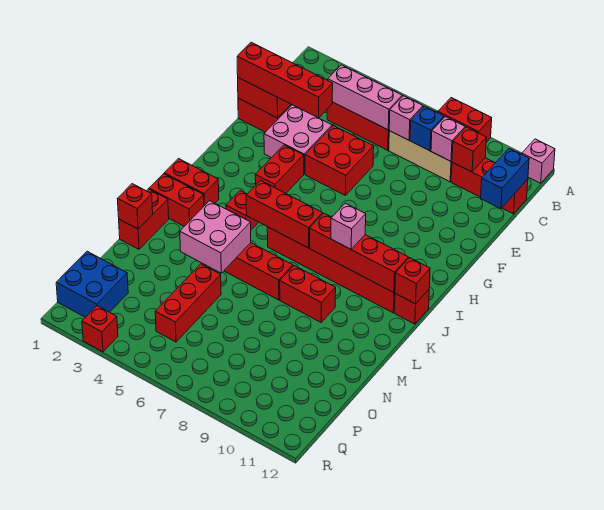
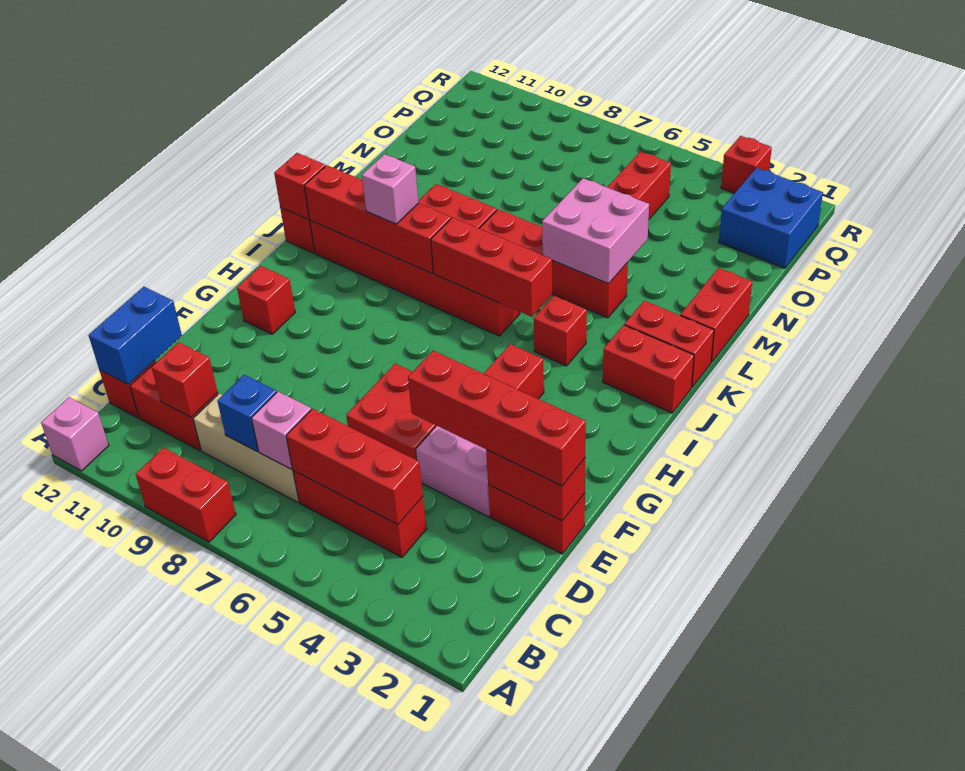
pink 1x3 brick [328,65,402,130] -> red 1x3 brick [286,409,423,525]
pink 1x1 brick [431,117,465,161] -> none
red 1x1 brick [117,184,153,229] -> red 1x1 brick moved to [237,266,295,334]

